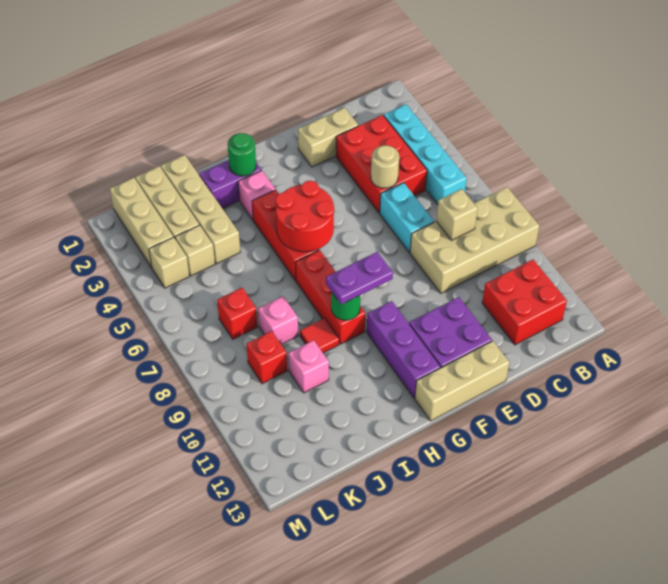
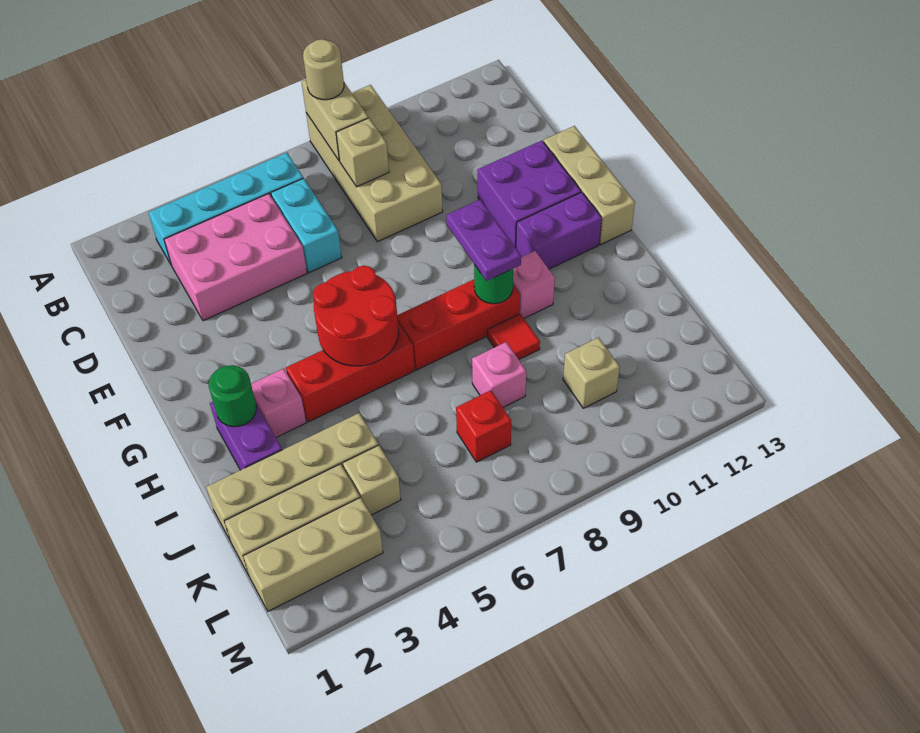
red 2x2 brick [482,260,567,345] -> none
red 2x3 brick [336,115,427,213] -> pink 2x3 brick [164,194,307,321]
tan 1x2 brick [298,108,358,167] -> tan 1x2 brick moved to [302,80,368,161]
tan 1x1 round brick [371,145,399,188] -> tan 1x1 round brick moved to [303,39,344,100]
cyan 1x2 brick [380,183,434,252] -> cyan 1x2 brick turned to [271,178,342,273]
purple 1x3 brick [367,301,441,398] -> purple 1x2 brick [516,192,602,269]
pink 1x1 brick [289,340,329,393] -> pink 1x1 brick moved to [513,251,555,318]
red 1x1 brick [247,331,287,384] -> none
tan 1x1 brick [149,237,189,288] -> tan 1x1 brick moved to [563,338,620,408]

